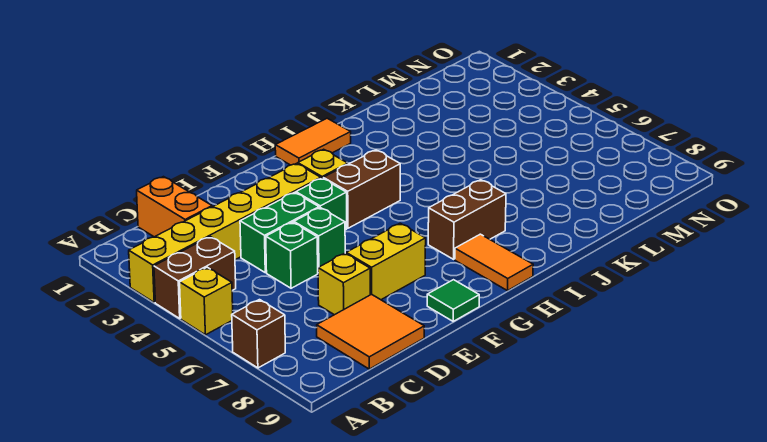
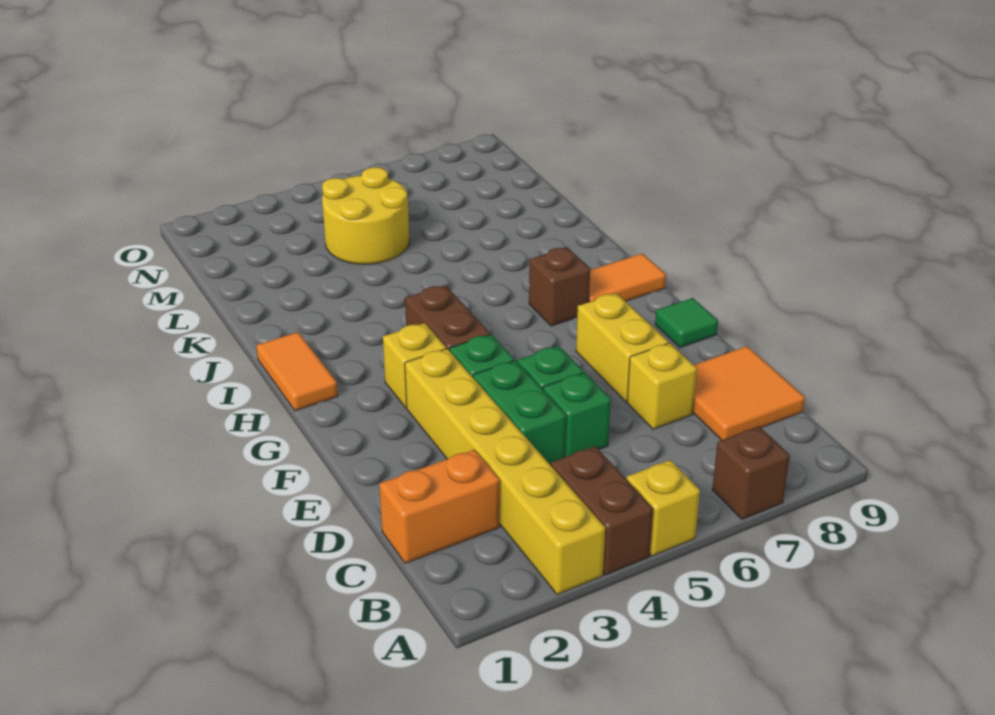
brown 1x2 brick [428,180,506,259] -> brown 1x1 brick [529,247,590,326]
none -> yellow 2x2 round brick [322,167,409,264]

